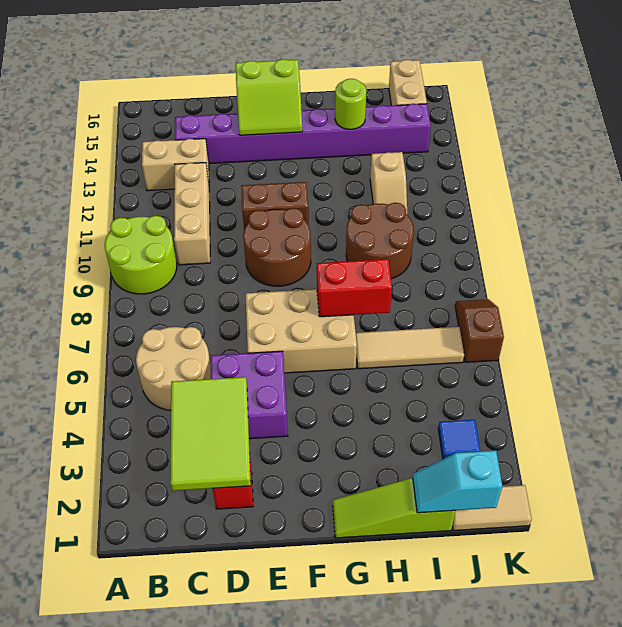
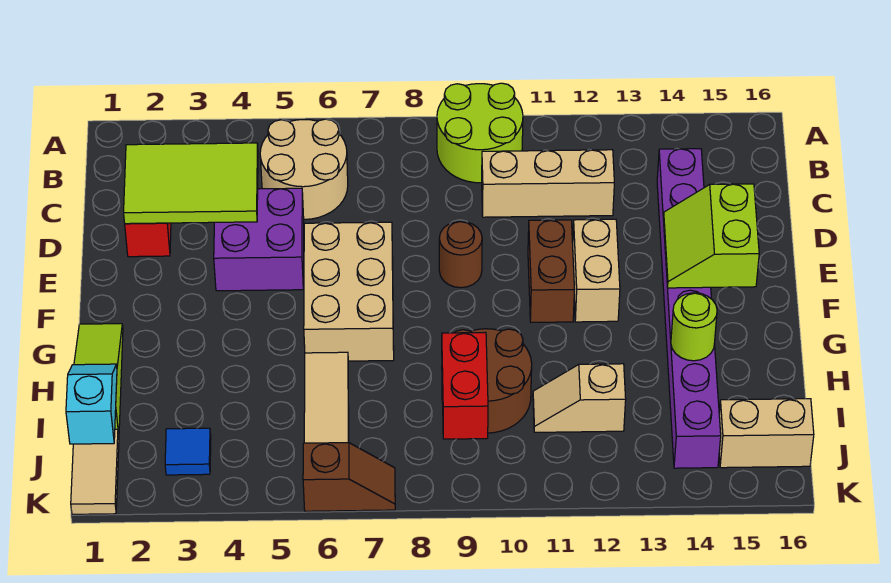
tan 1x2 brick [142,139,209,191] -> tan 1x2 brick moved to [573,219,620,322]
brown 2x2 round brick [243,208,311,286] -> brown 1x1 round brick [439,221,482,288]
red 1x2 brick [317,259,392,317] -> red 1x2 brick moved to [442,332,488,439]

